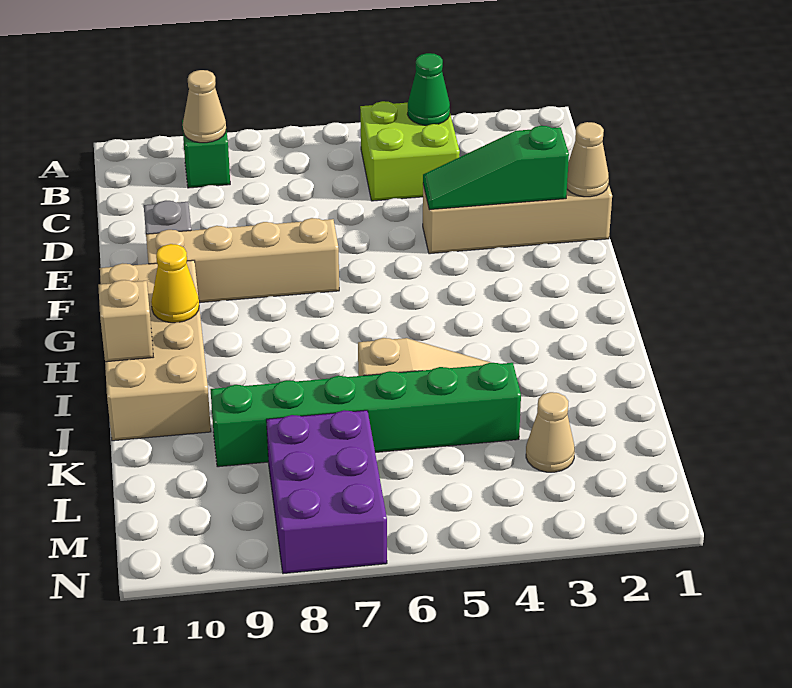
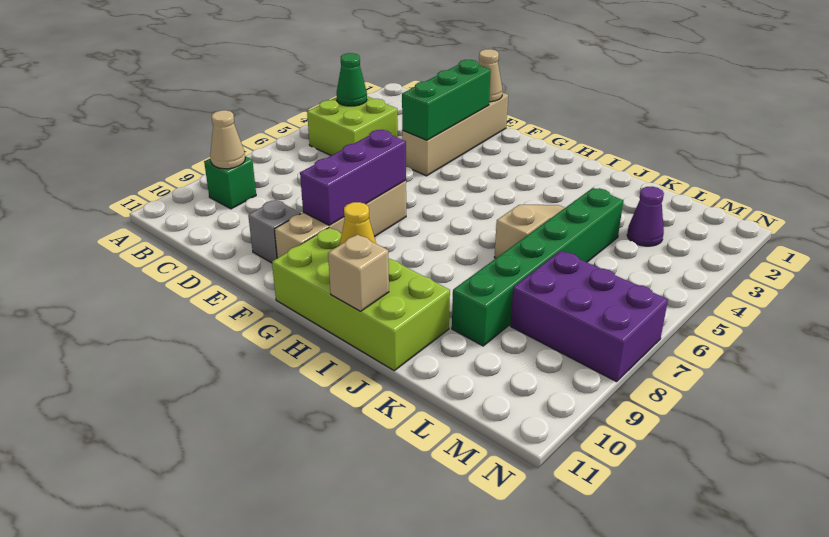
green 1x3 slope [423,126,569,210] -> green 1x3 brick [402,60,491,140]
none -> purple 1x3 brick [300,130,406,225]
tan 2x4 brick [100,260,211,441] -> lime 2x4 brick [272,228,450,371]
tan 1x1 cone [526,392,575,472] -> purple 1x1 cone [627,187,664,246]

